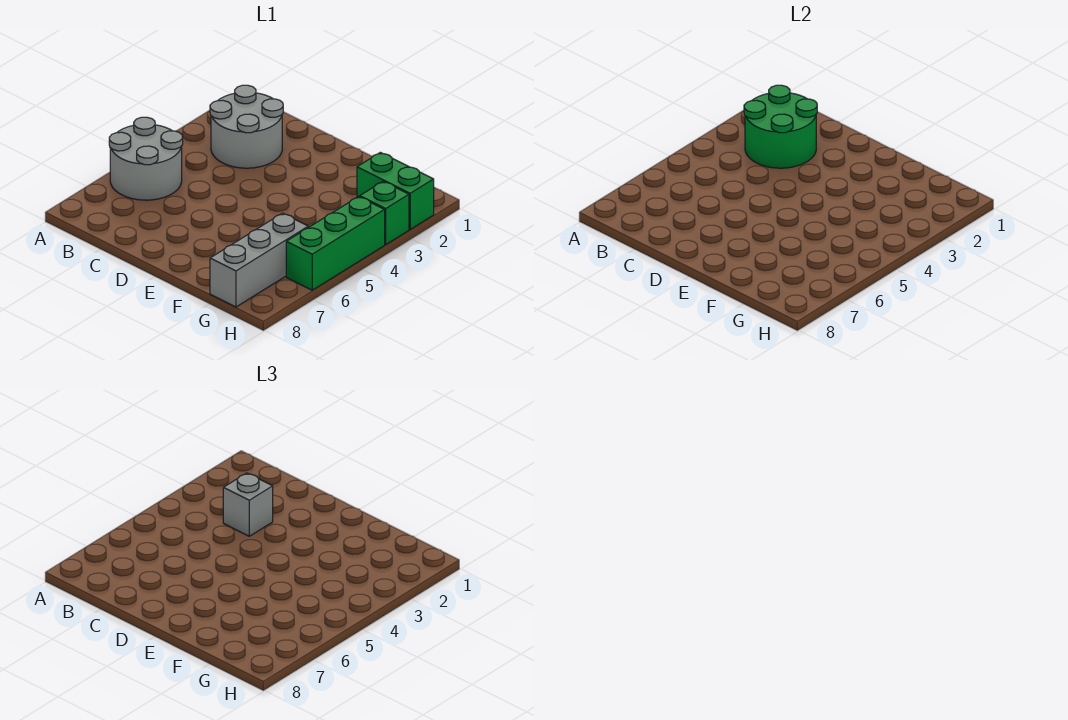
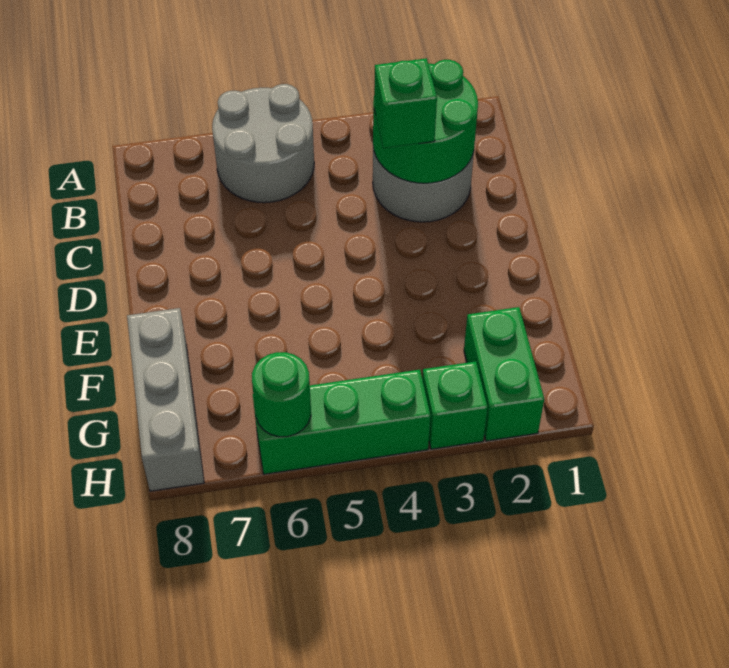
grey 1x1 brick [223,473,273,536] -> green 1x1 brick [374,58,437,148]
grey 1x3 brick [210,213,308,307] -> grey 1x3 brick turned to [127,308,204,491]
none -> green 1x1 round brick [252,352,311,437]

